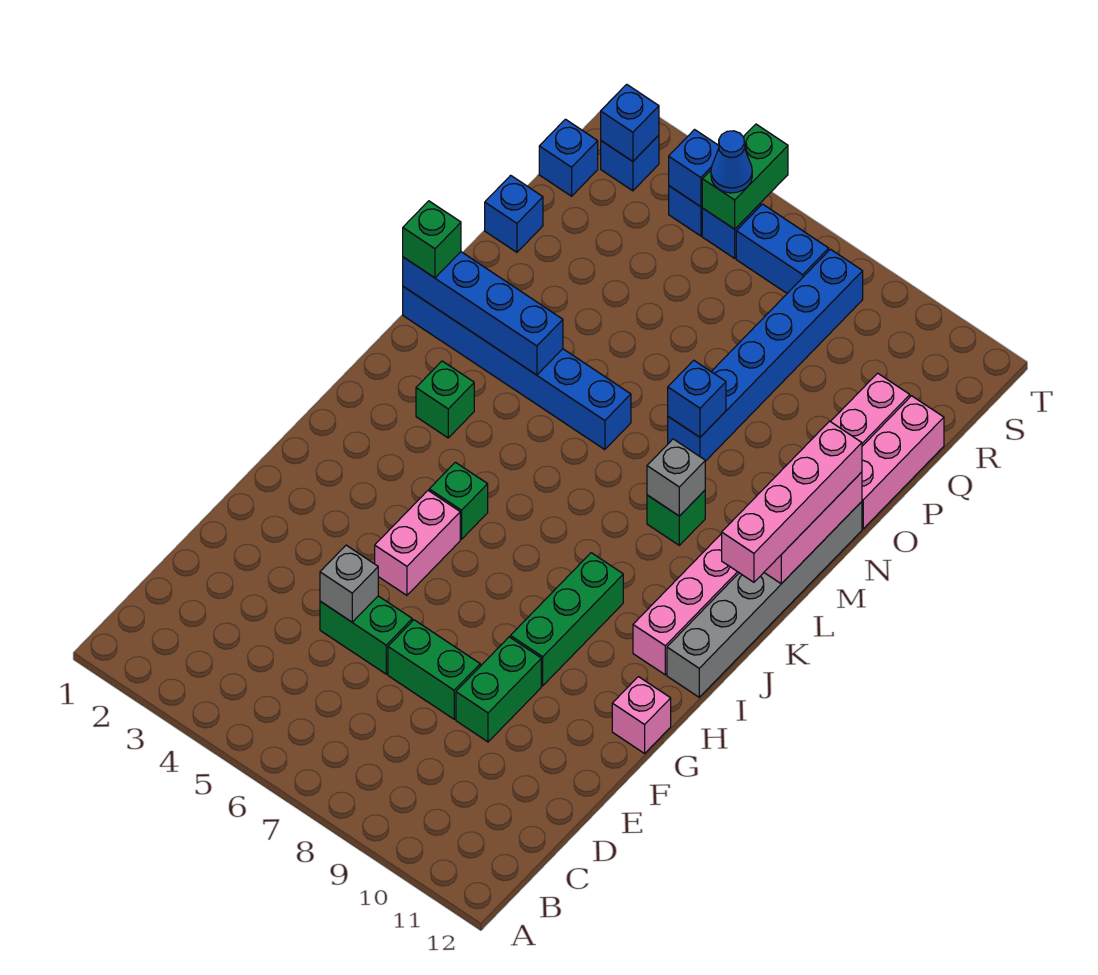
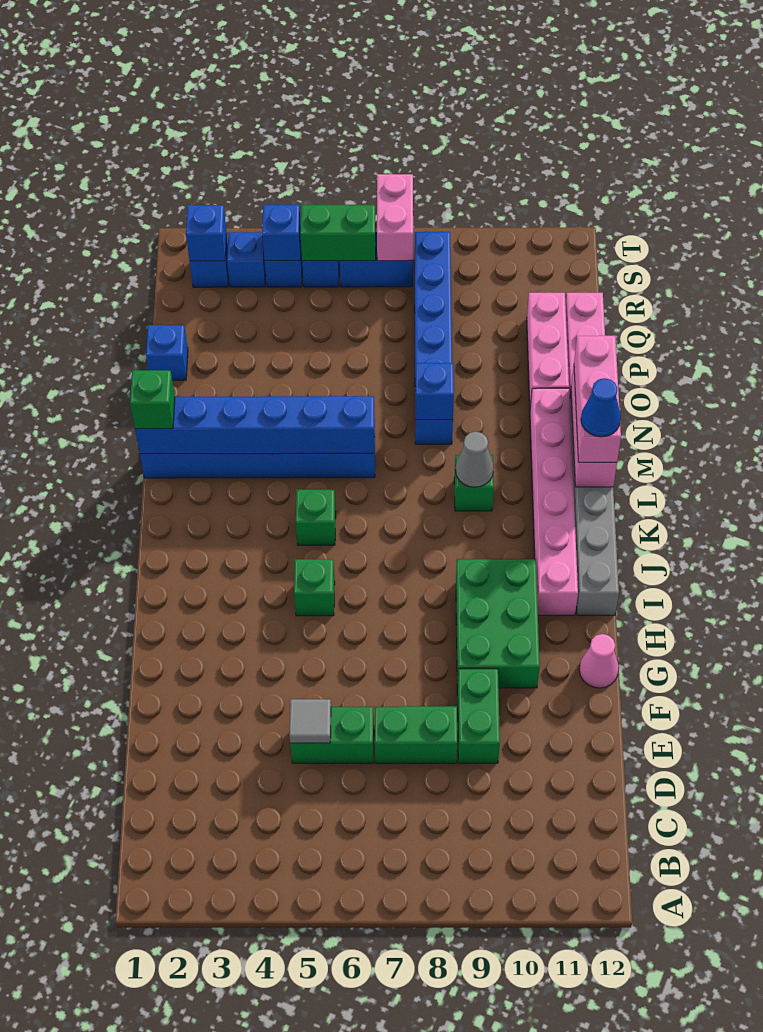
grey 1x1 brick [320,545,378,622] -> grey 1x1 tile [289,699,331,743]
pink 1x2 brick [375,491,460,595] -> pink 1x2 brick moved to [377,174,413,261]
green 1x3 brick [510,553,623,686] -> green 2x3 brick [456,559,540,688]
pink 1x1 brick [612,677,671,753] -> pink 1x1 cone [579,634,619,688]
green 1x1 brick [416,361,474,438] -> green 1x1 brick moved to [296,489,336,545]
pink 1x4 brick [722,421,862,582] -> pink 1x3 brick [574,336,621,462]
grey 1x1 brick [647,439,705,516] -> grey 1x1 cone [456,432,494,487]
blue 1x4 brick [403,252,563,375] -> blue 1x6 brick [135,396,375,454]
blue 1x1 brick [539,119,598,196] -> blue 1x1 brick moved to [227,232,266,287]
green 1x2 brick [702,124,788,229] -> green 1x2 brick turned to [300,205,376,261]
blue 1x1 cone [711,131,752,193] -> blue 1x1 cone moved to [581,378,621,437]

